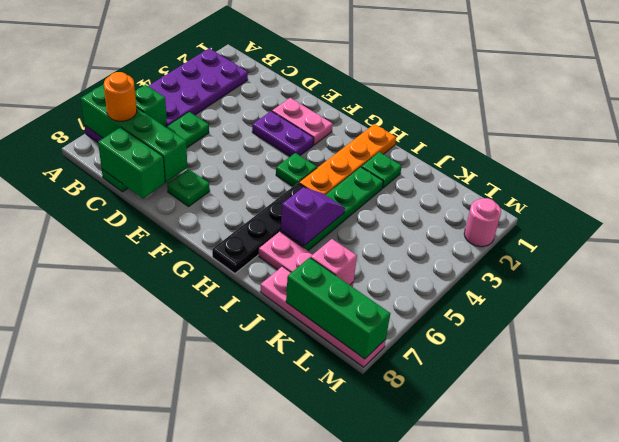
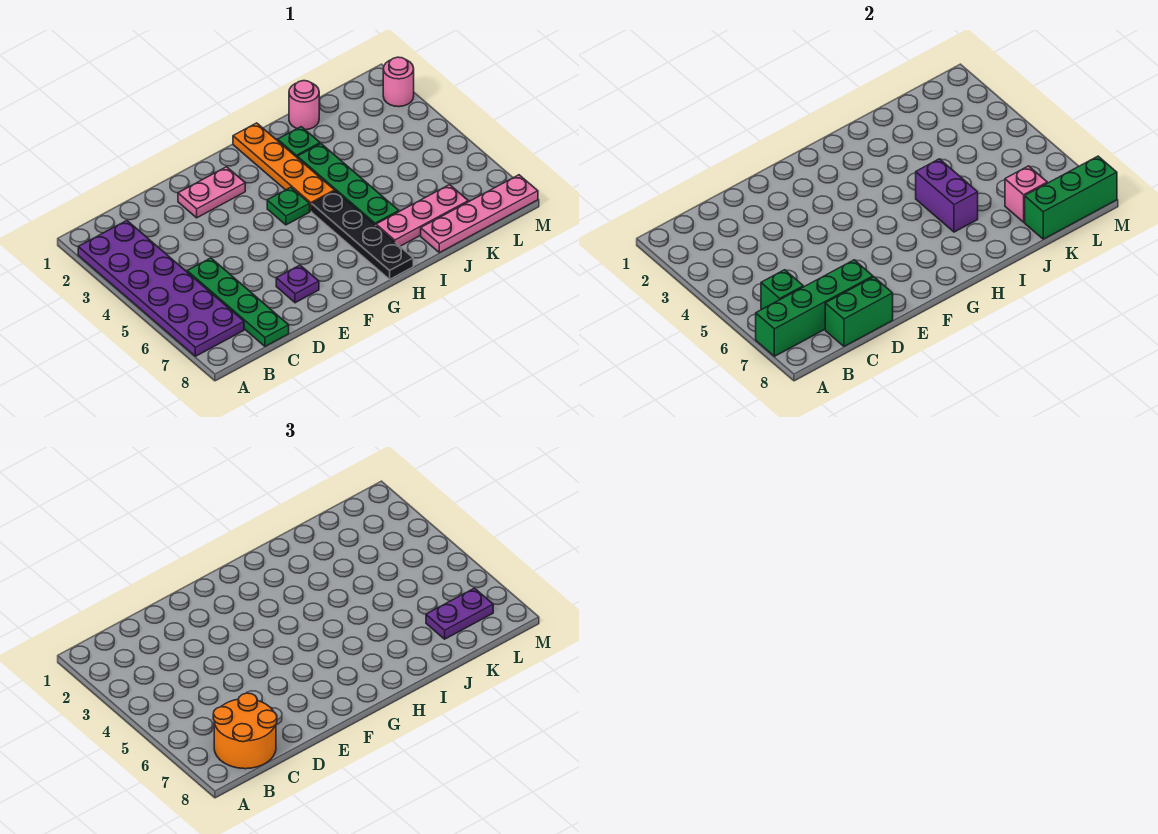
orange 1x1 round brick [104,72,137,121] -> orange 2x2 round brick [213,693,277,769]
purple 1x2 plate [252,111,314,156] -> purple 1x2 plate moved to [426,588,493,639]
green 1x1 plate [167,169,210,207] -> purple 1x1 plate [276,265,319,303]
purple 1x2 slope [281,187,345,246] -> purple 1x2 brick [916,159,978,232]
none -> pink 1x1 round brick [289,81,319,130]

